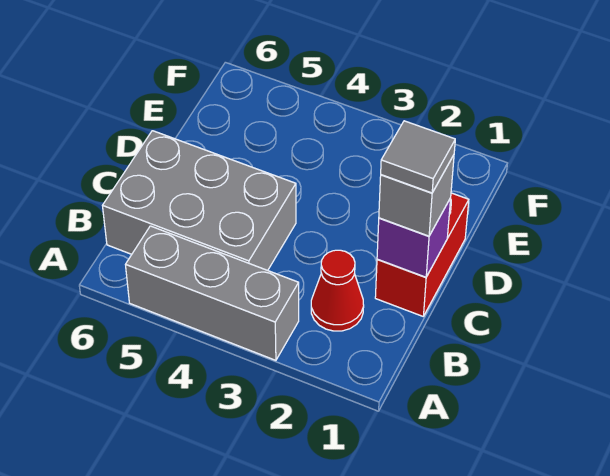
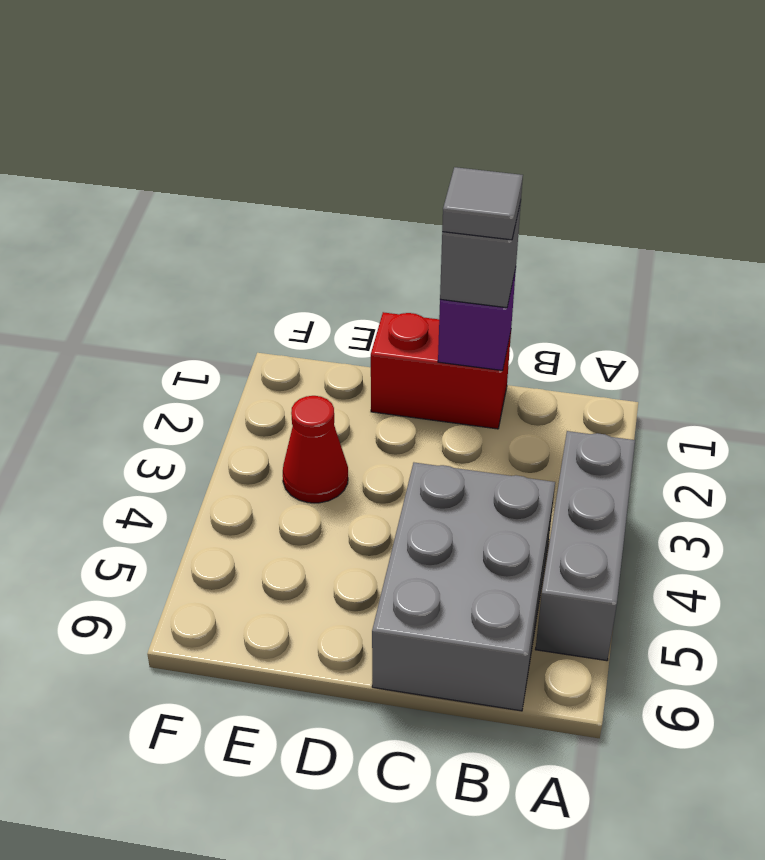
red 1x1 cone [311,250,364,331] -> red 1x1 cone moved to [283,396,348,503]

